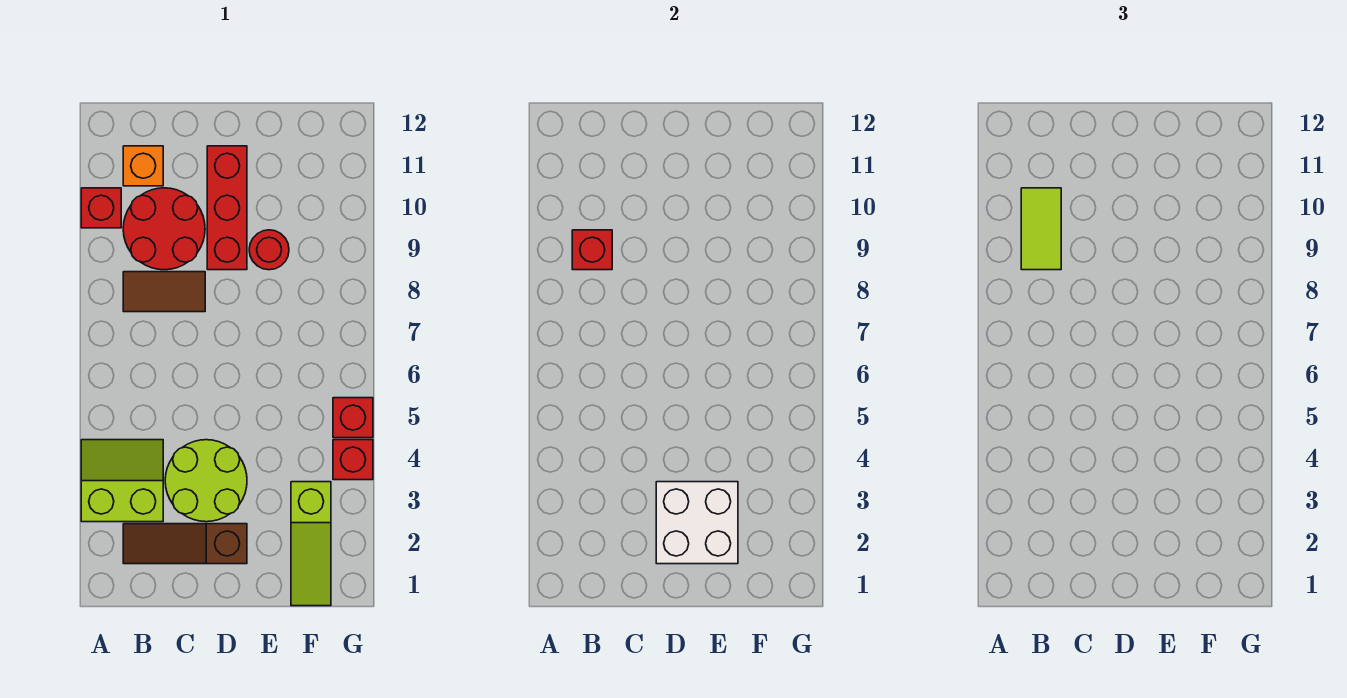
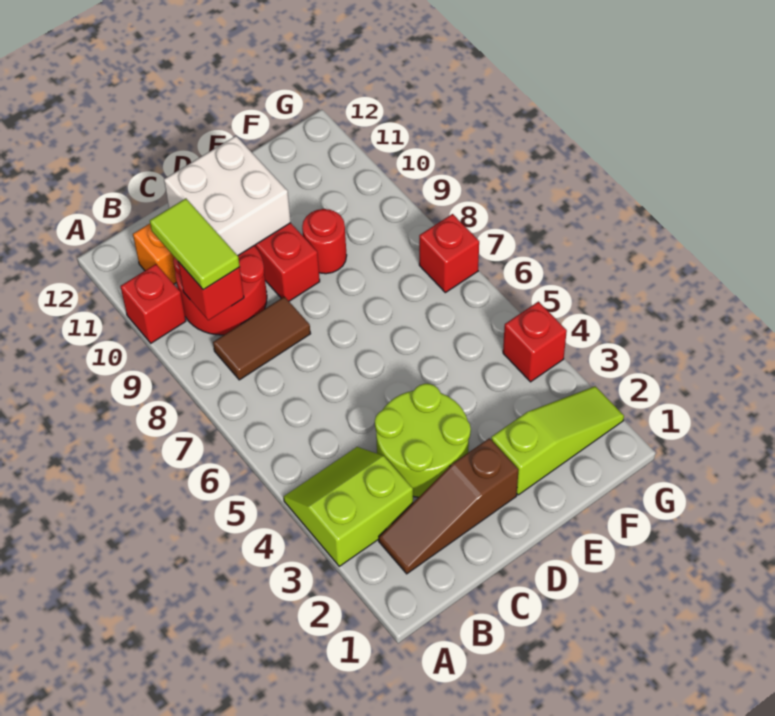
white 2x2 brick [656,482,738,564] -> white 2x2 brick moved to [164,136,291,256]
lime 1x3 slope [291,482,331,606] -> lime 1x3 slope turned to [491,386,624,495]
red 1x1 brick [333,398,373,438] -> red 1x1 brick moved to [419,214,479,293]

